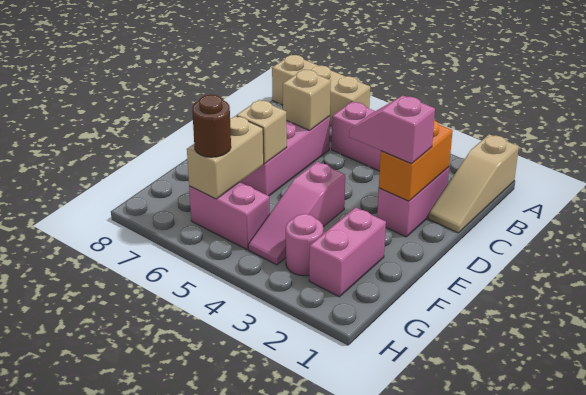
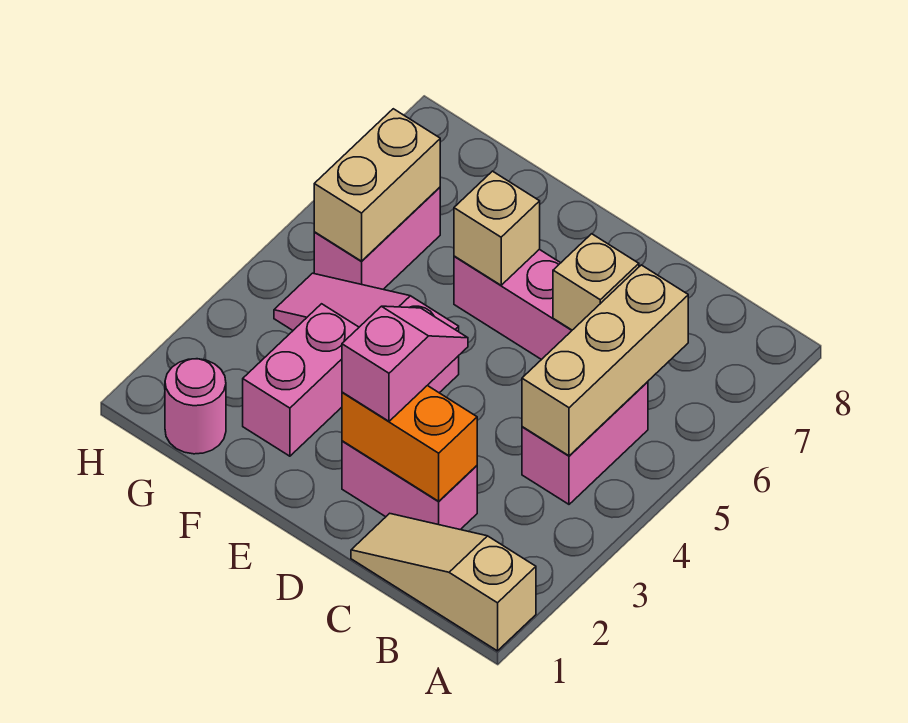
tan 1x3 brick [272,55,370,126] -> tan 1x3 brick moved to [522,265,688,456]
pink 1x2 brick [309,208,386,297] -> pink 1x2 brick turned to [243,304,359,456]
tan 1x2 brick [187,116,264,199] -> tan 1x2 brick turned to [314,109,440,261]
pink 1x1 round brick [286,214,323,276] -> pink 1x1 round brick moved to [165,359,226,454]
brown 1x1 round brick [192,95,231,157] -> none

